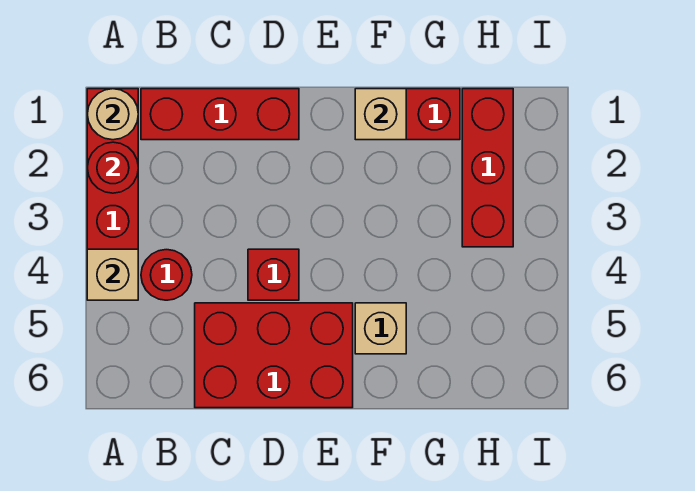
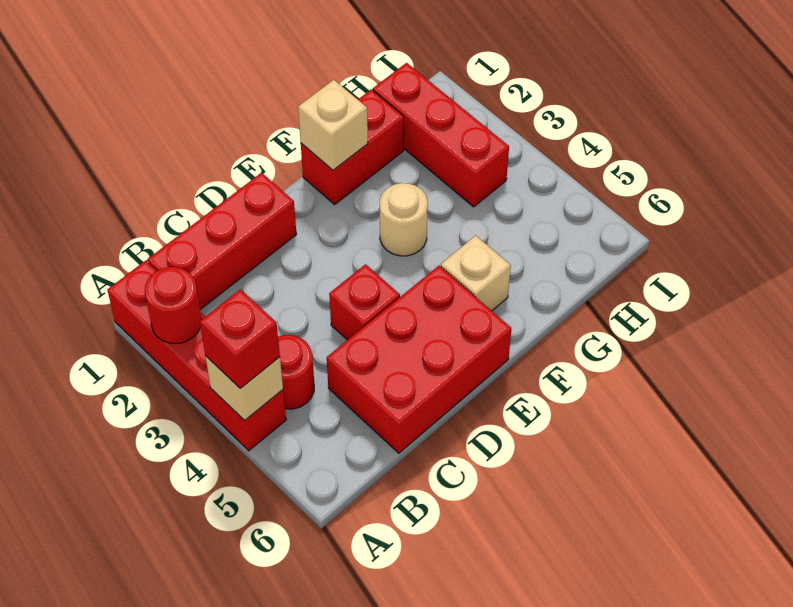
tan 1x1 round brick [87,89,138,140] -> tan 1x1 round brick moved to [380,183,428,256]
none -> red 1x1 brick [200,289,280,388]

